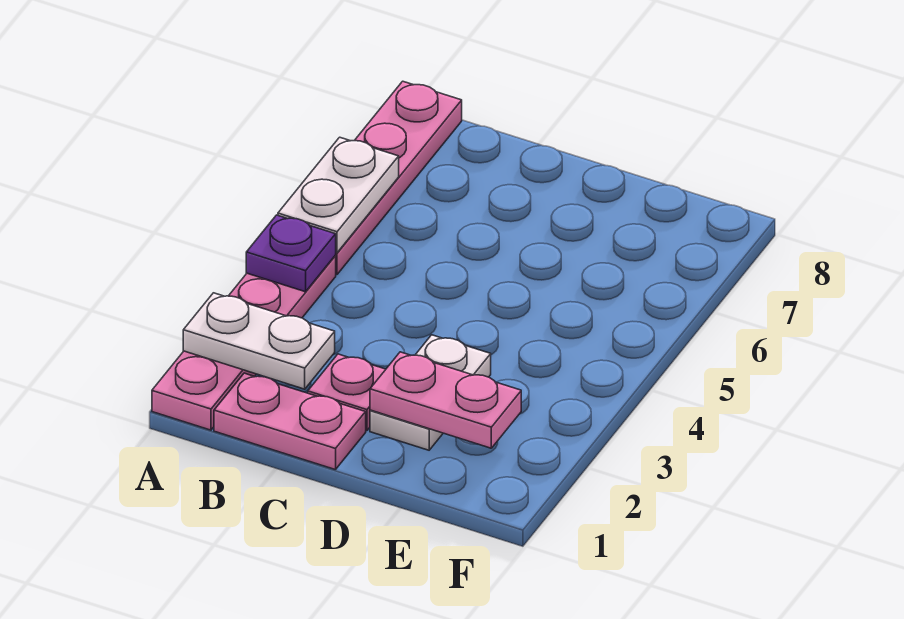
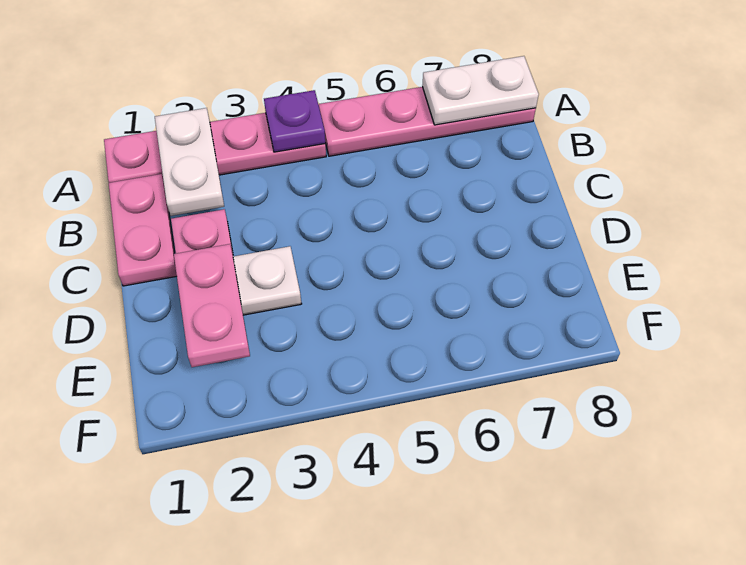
white 1x2 plate [278,137,399,253] -> white 1x2 plate moved to [422,56,539,125]

